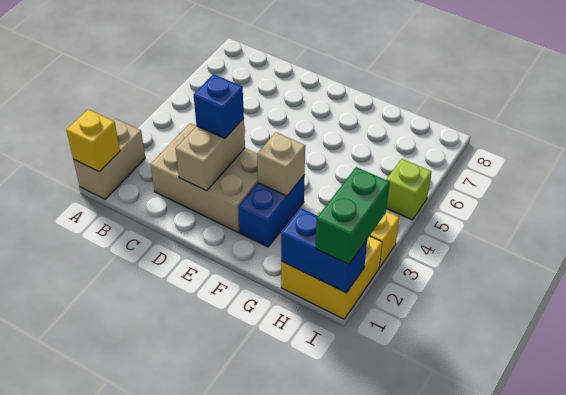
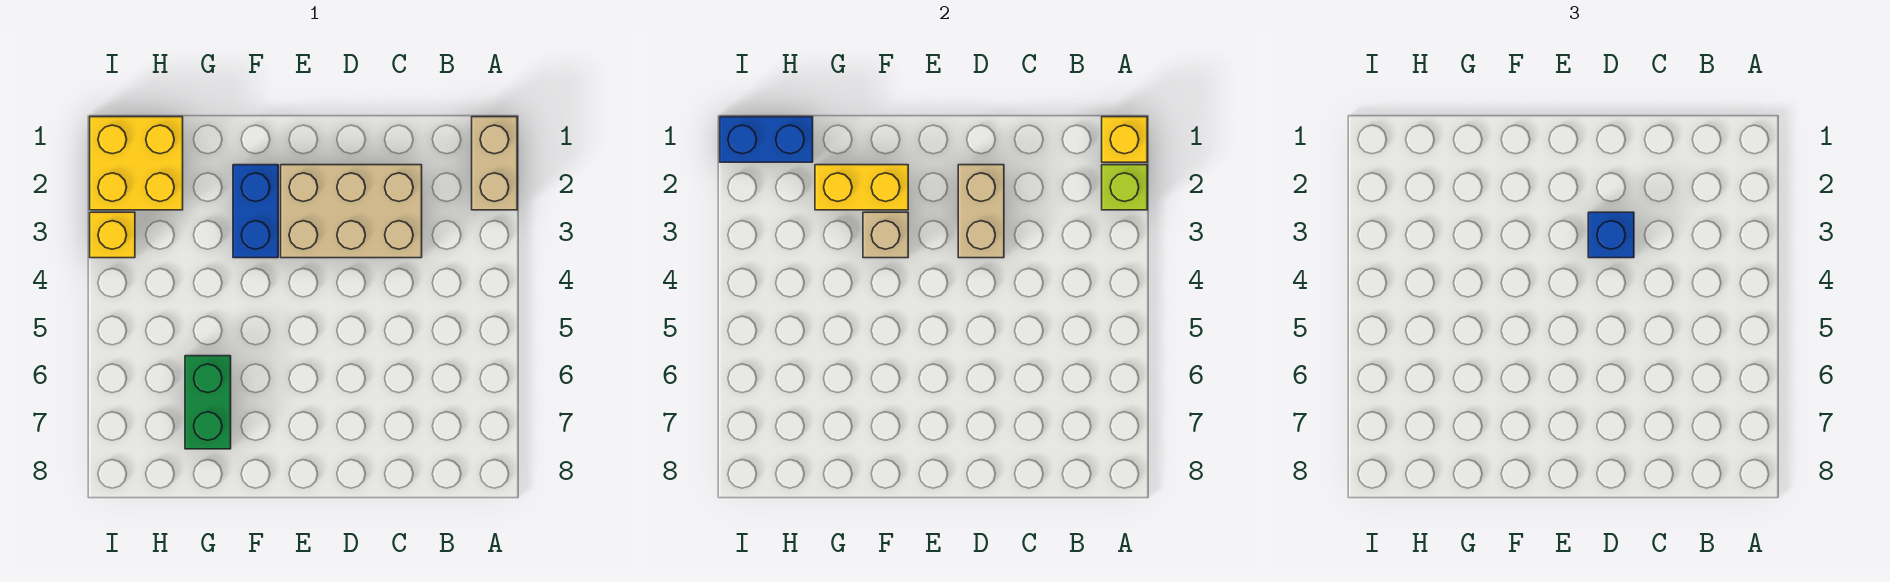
none -> yellow 1x2 brick [815,165,908,210]
green 1x2 brick [316,167,390,264] -> green 1x2 brick moved to [185,356,231,449]
lime 1x1 brick [387,159,432,220] -> lime 1x1 brick moved to [1102,165,1147,210]

